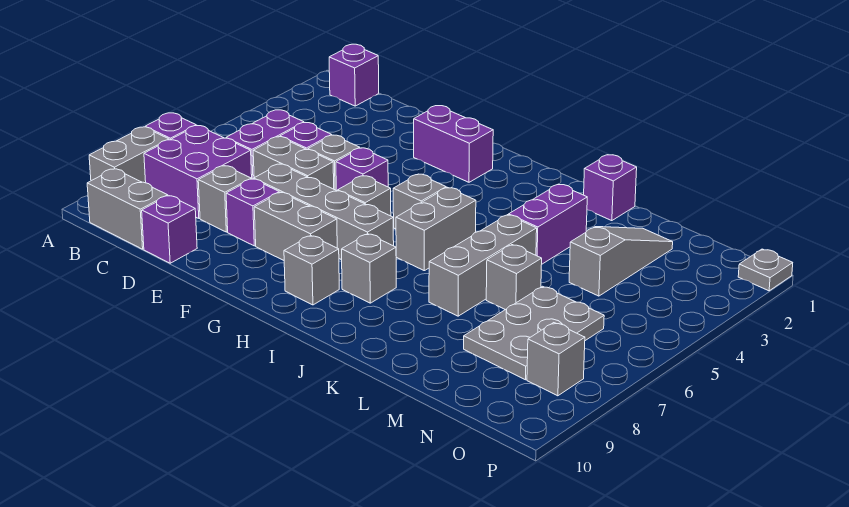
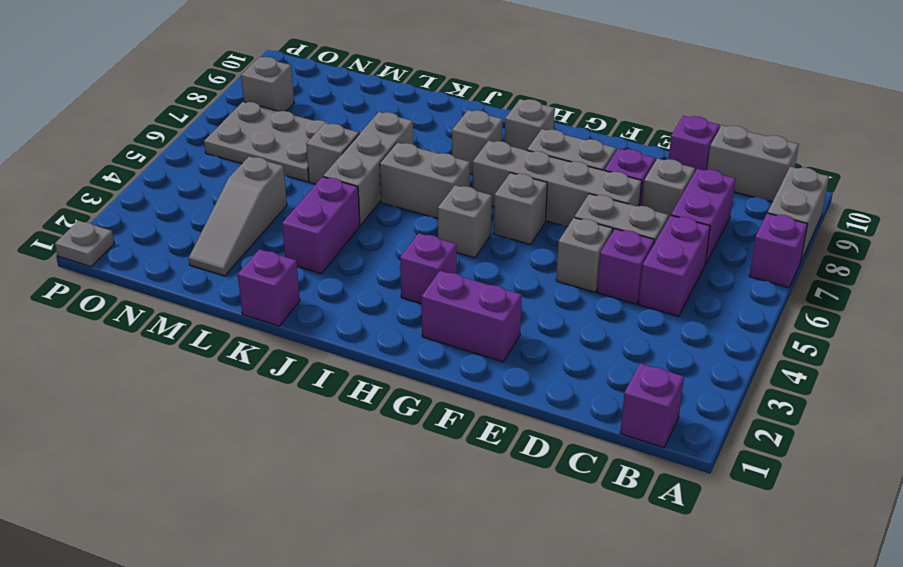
purple 2x2 brick [144,126,252,218] -> purple 1x2 brick [671,169,735,264]
purple 1x1 brick [336,148,388,191] -> purple 1x1 brick moved to [400,233,457,304]
grey 1x2 brick [396,187,476,271] -> grey 1x2 brick turned to [380,143,470,219]
grey 2x3 plate [464,286,604,380] -> grey 2x3 plate turned to [204,102,328,182]

